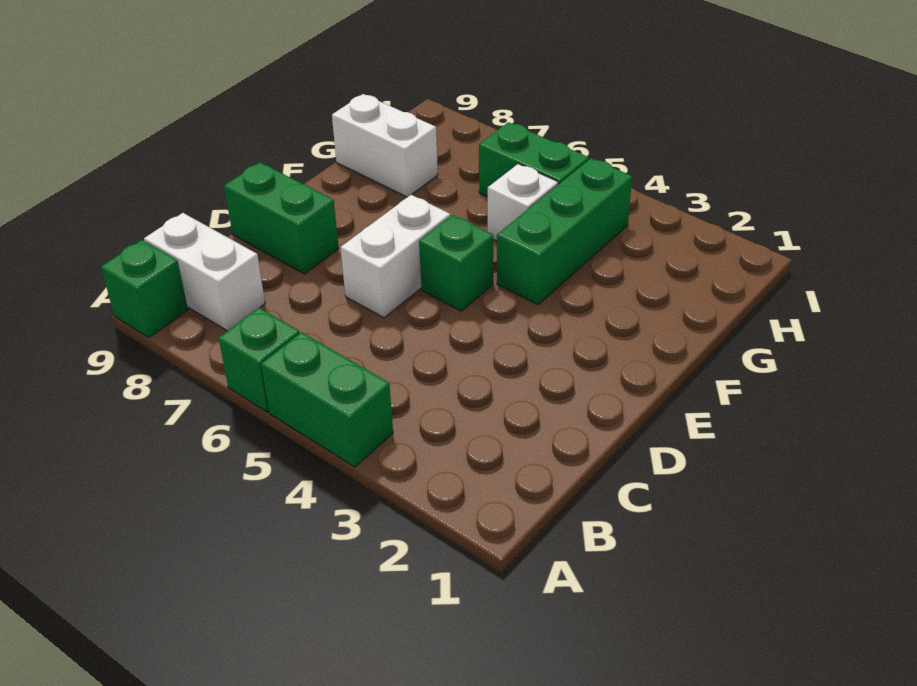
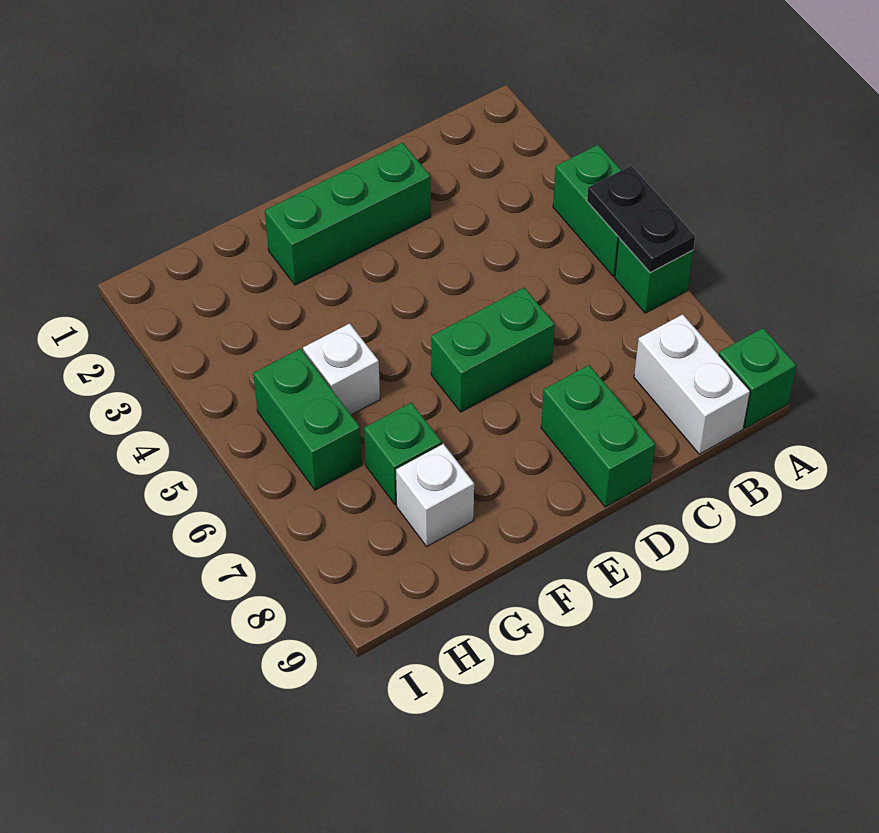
none -> black 1x2 plate [587,166,695,273]
white 1x2 brick [340,195,450,318] -> green 1x2 brick [431,288,555,412]
green 1x1 brick [419,215,493,311] -> green 1x1 brick moved to [364,403,442,505]
green 1x3 brick [497,158,632,305] -> green 1x3 brick moved to [265,143,431,285]
white 1x2 brick [332,94,438,197] -> white 1x1 brick [396,444,474,546]

